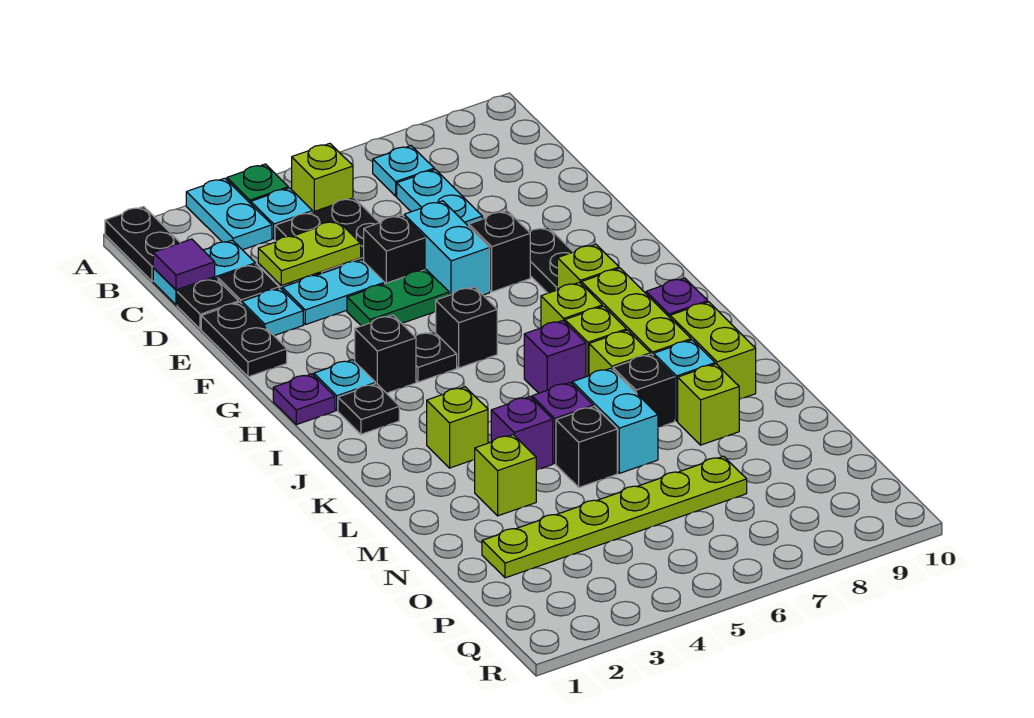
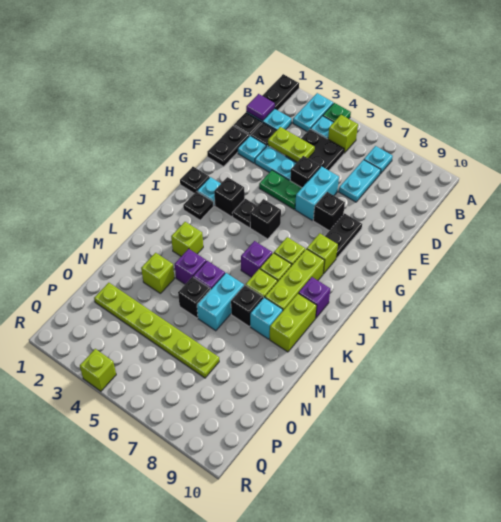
purple 1x1 plate [273,374,335,425] -> black 1x1 plate [180,167,209,193]
lime 1x1 brick [678,364,739,445] -> lime 1x1 brick moved to [80,349,116,391]

